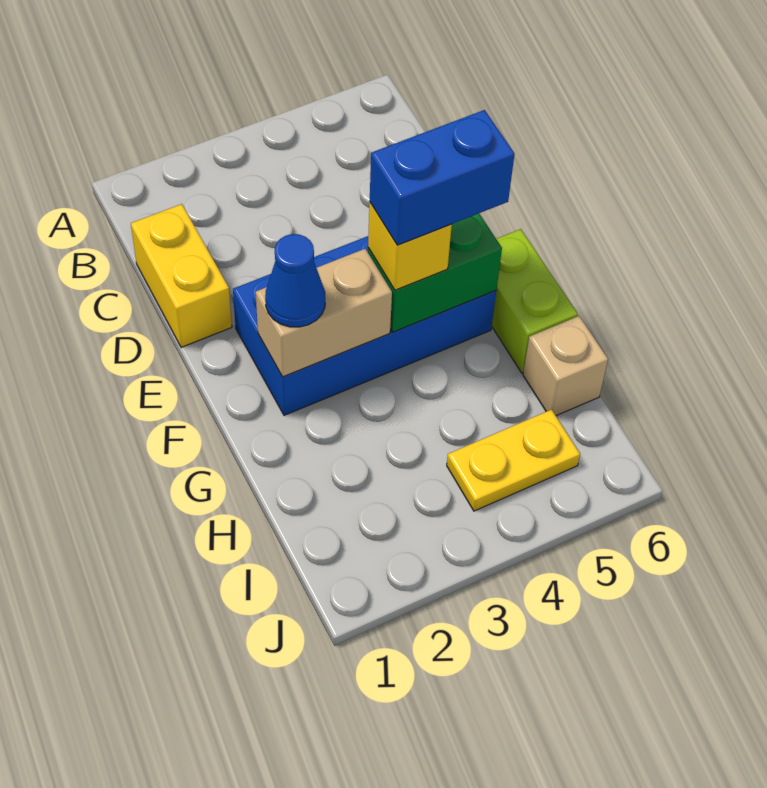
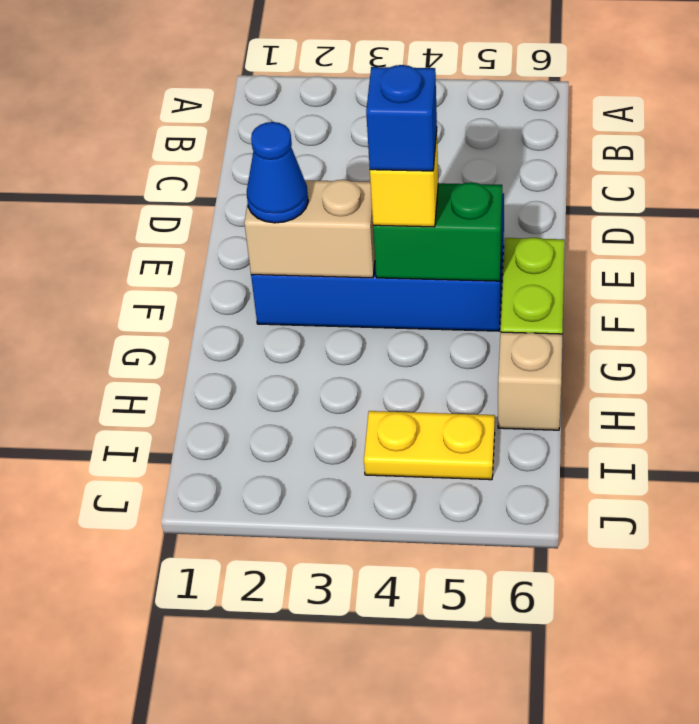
yellow 1x2 brick [131,204,232,347] -> none
blue 1x2 brick [370,110,514,245] -> blue 1x1 brick [366,65,437,171]

